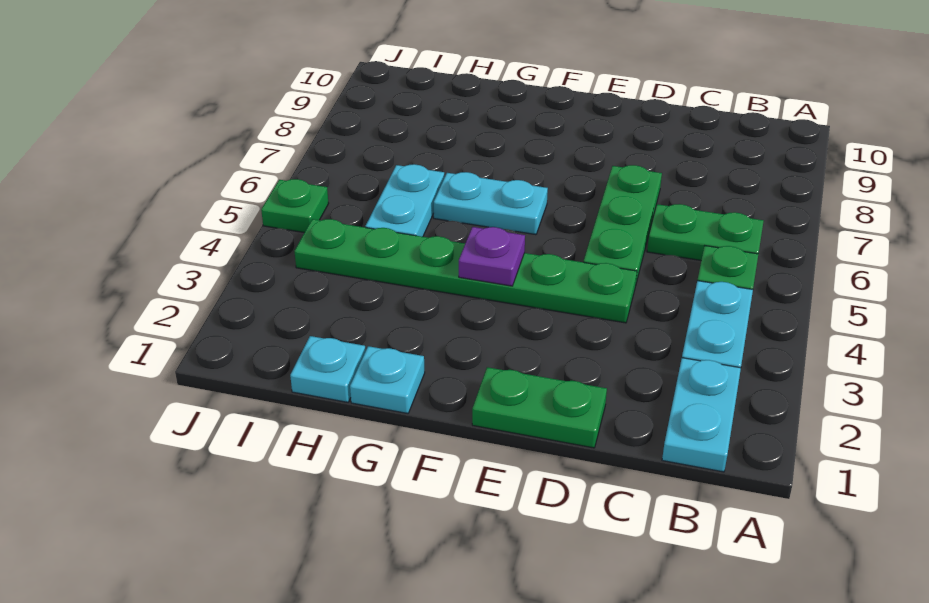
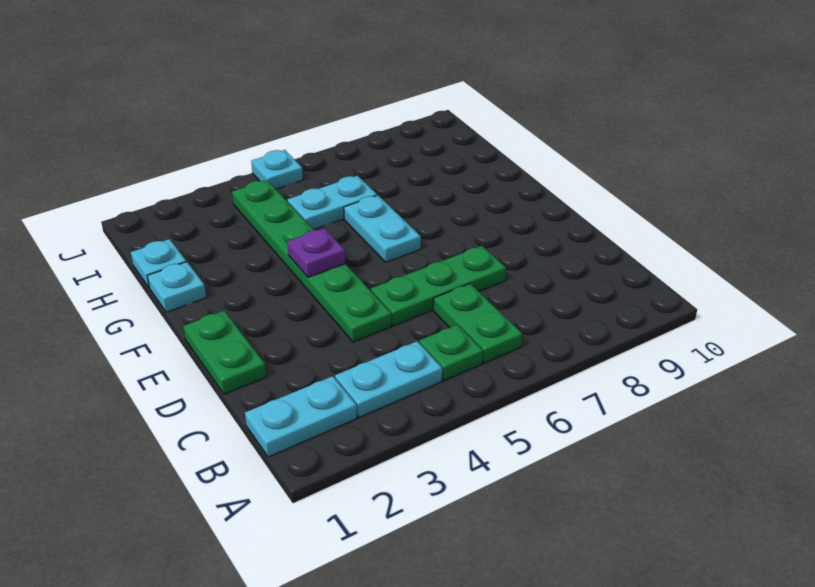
green 1x1 plate [261,179,329,233] -> cyan 1x1 plate [251,150,303,189]

